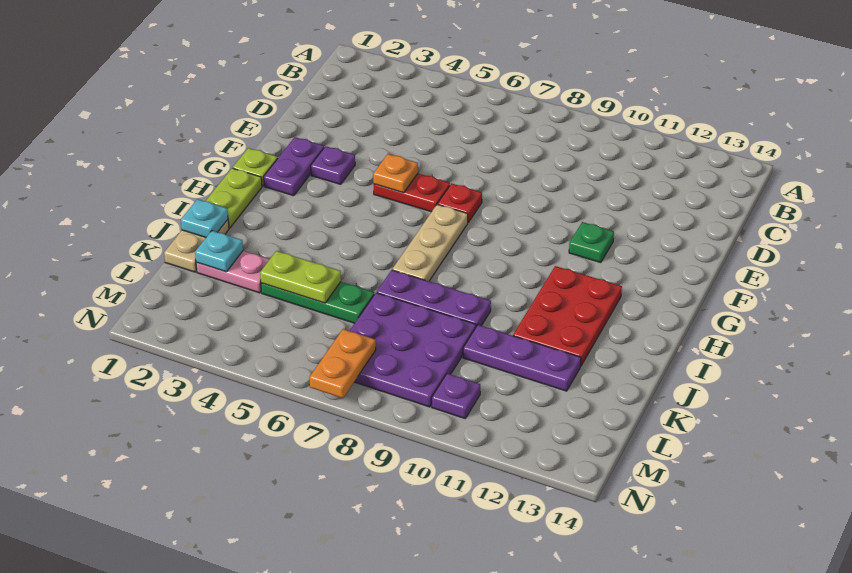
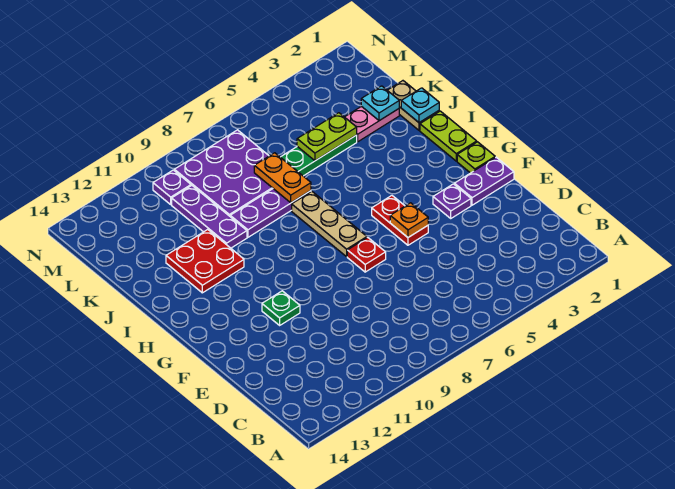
purple 1x2 plate [264,137,324,196] -> purple 1x2 plate turned to [454,157,514,205]
red 1x2 plate [374,174,450,212] -> red 1x2 plate turned to [372,196,428,245]
red 2x3 plate [513,266,622,366] -> red 2x2 plate [166,230,244,293]
purple 1x3 plate [463,325,581,391] -> purple 1x3 plate turned to [172,186,247,248]
orange 1x2 plate [310,329,376,398] -> orange 1x2 plate moved to [254,153,311,203]

